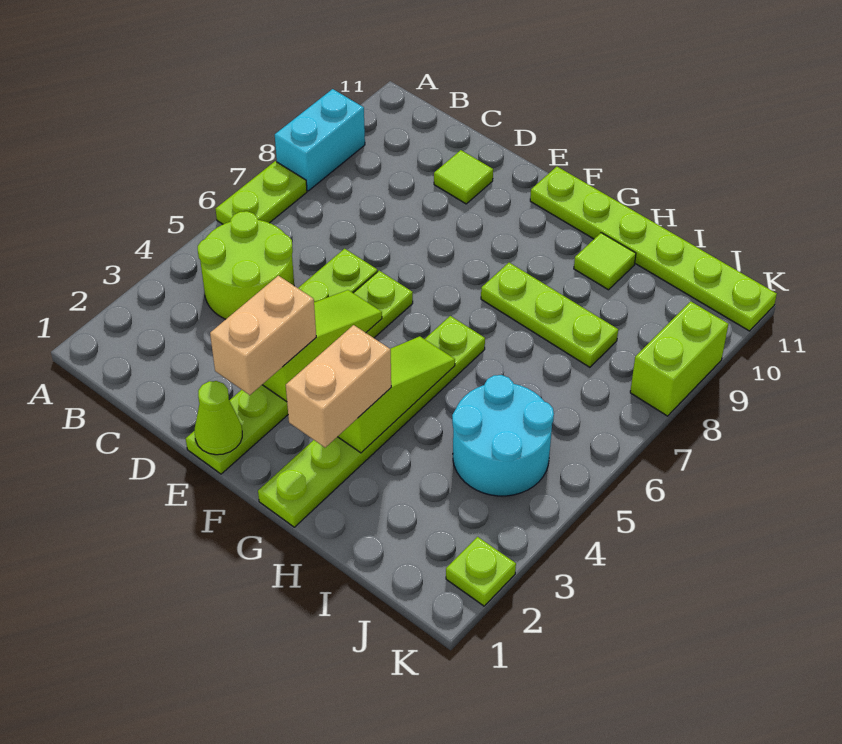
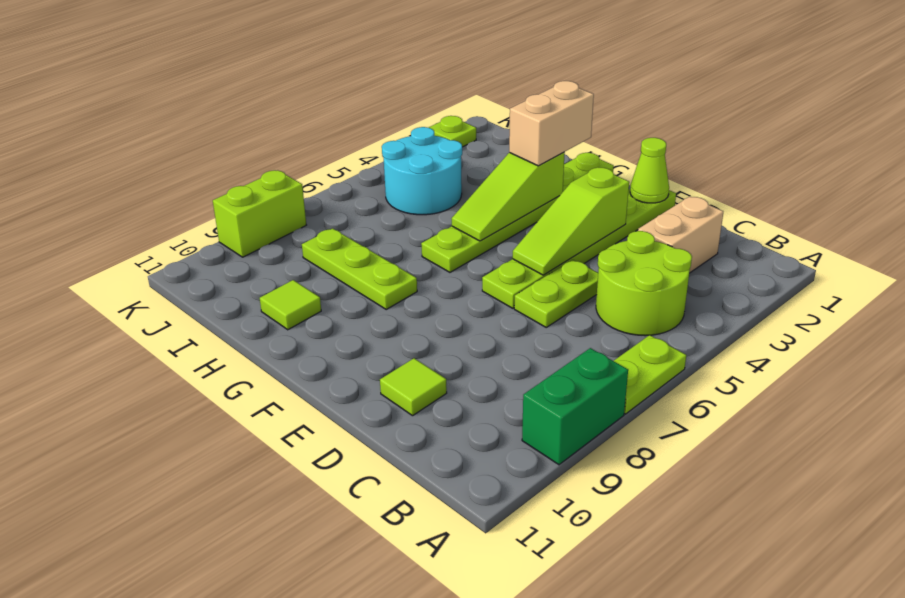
cyan 1x2 brick [275,89,365,191] -> green 1x2 brick [522,348,628,465]
tan 1x2 brick [210,276,316,395] -> tan 1x2 brick moved to [638,197,723,273]
lime 1x6 plate [530,167,777,331] -> none

